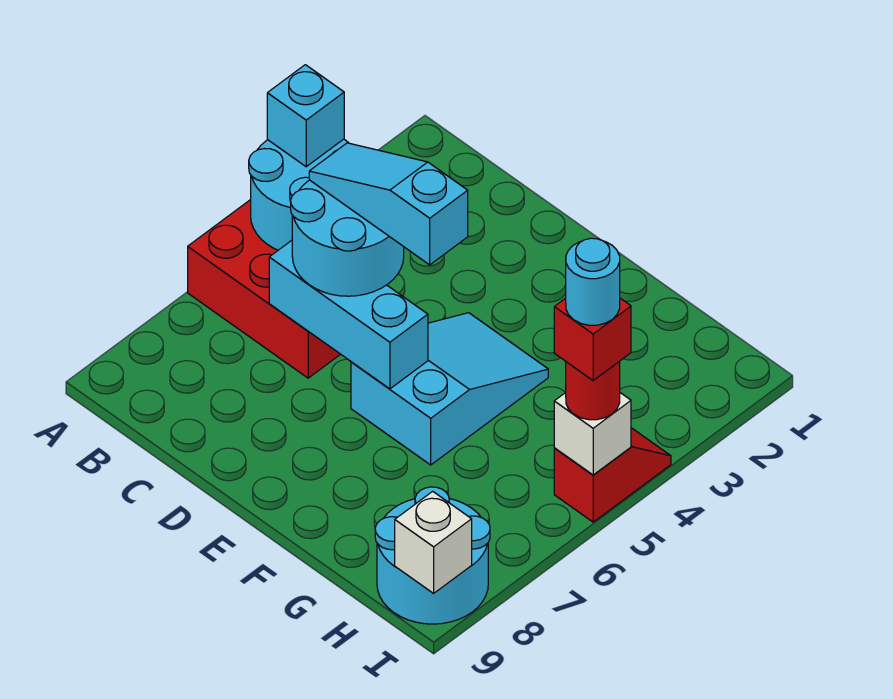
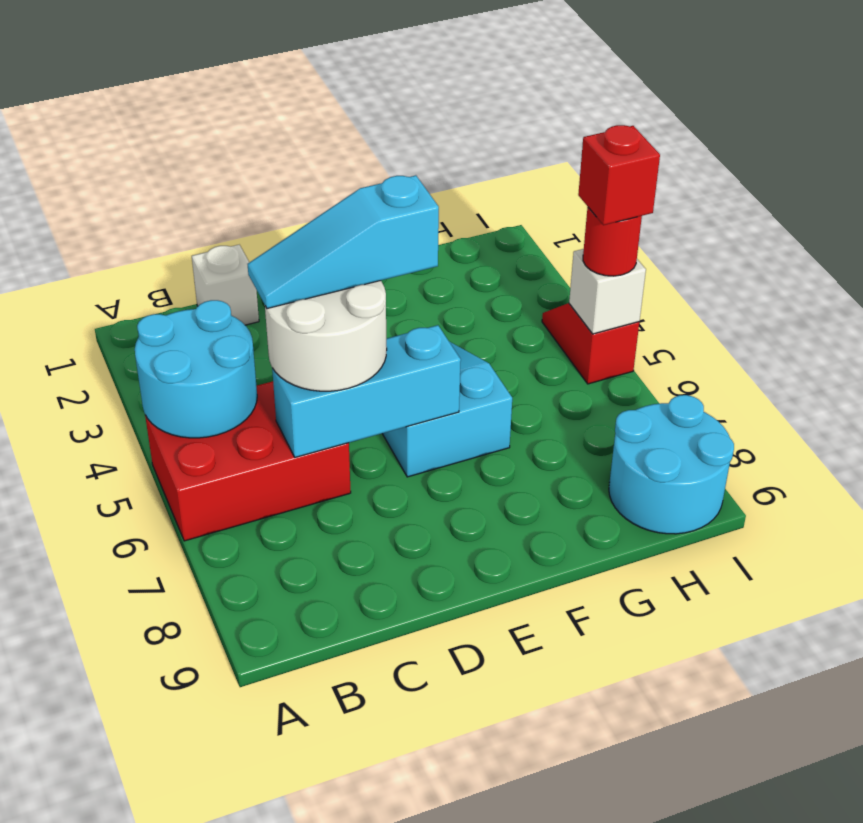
cyan 1x1 brick [267,65,344,167] -> none
cyan 2x2 round brick [291,180,404,296] -> white 2x2 round brick [265,281,387,391]
cyan 1x1 round brick [566,238,620,325] -> none
white 1x1 brick [395,491,472,593] -> white 1x1 brick moved to [192,245,259,325]

